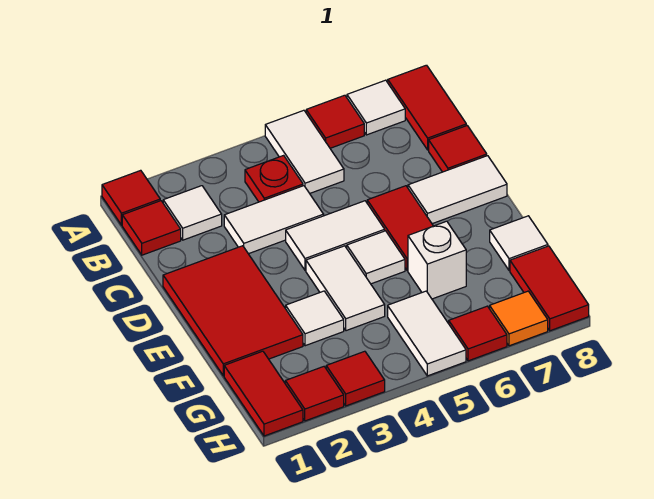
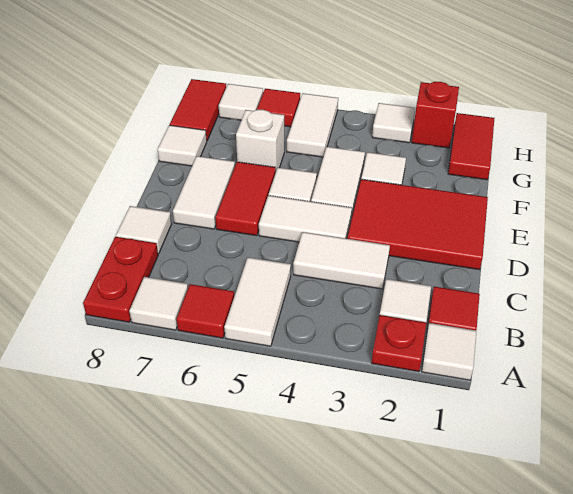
red 1x1 tile [102,170,160,225] -> white 1x1 tile [422,323,476,380]
red 1x2 tile [388,65,466,150] -> red 1x2 plate [83,237,158,322]
red 1x1 plate [245,155,303,202] -> red 1x1 plate moved to [372,315,426,372]
red 1x1 tile [429,126,487,172] -> white 1x1 tile [116,206,172,254]
red 2x3 tile [163,246,303,376] -> red 2x3 tile turned to [347,179,488,270]
white 1x2 tile [408,156,507,224] -> white 1x2 tile turned to [173,156,235,229]
red 1x1 tile [285,367,344,421] -> red 1x1 brick [412,82,459,148]
red 1x1 tile [326,351,385,406] -> white 1x1 tile [372,103,415,143]
orange 1x1 tile [490,291,548,346] -> white 1x1 tile [219,84,263,120]

